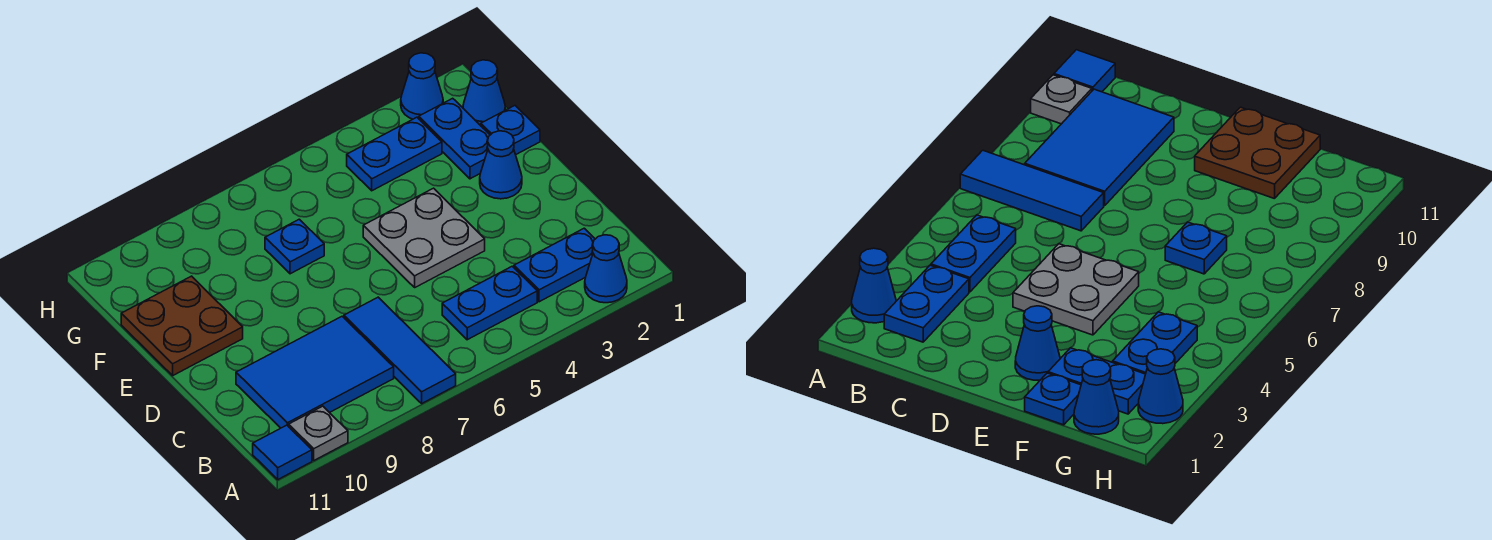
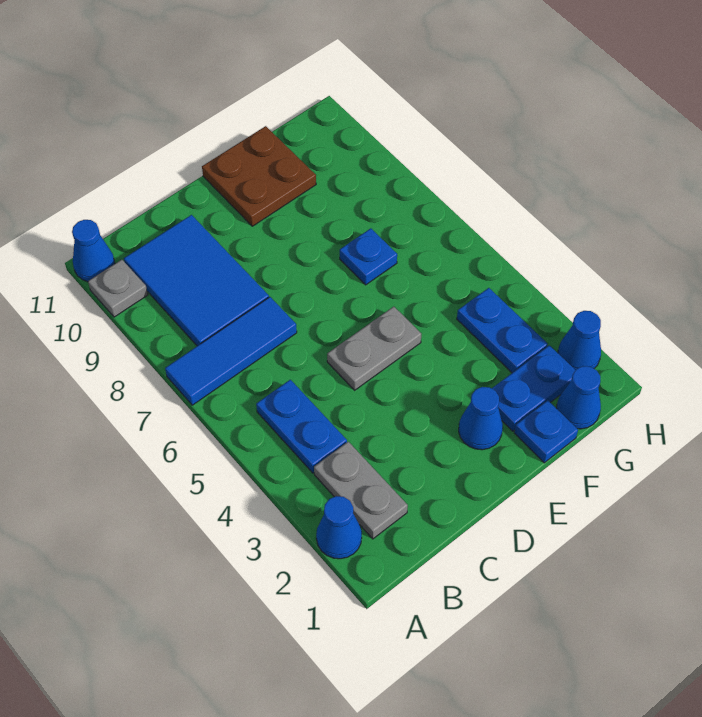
blue 1x1 tile [253,425,312,479] -> blue 1x1 cone [72,220,115,282]
blue 1x2 plate [514,228,595,302] -> grey 1x2 plate [314,442,408,539]
grey 2x2 plate [363,188,485,287] -> grey 1x2 plate [327,307,421,390]

